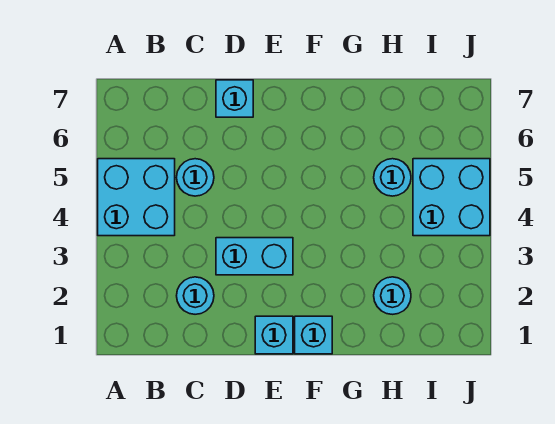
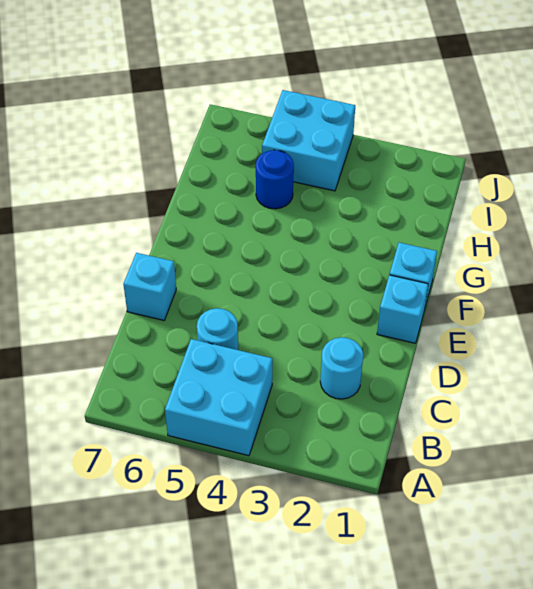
cyan 1x2 brick [216,238,293,275] -> none
cyan 1x1 round brick [374,277,411,314] -> none
cyan 1x1 round brick [374,159,411,196] -> blue 1x1 round brick [256,150,294,209]

